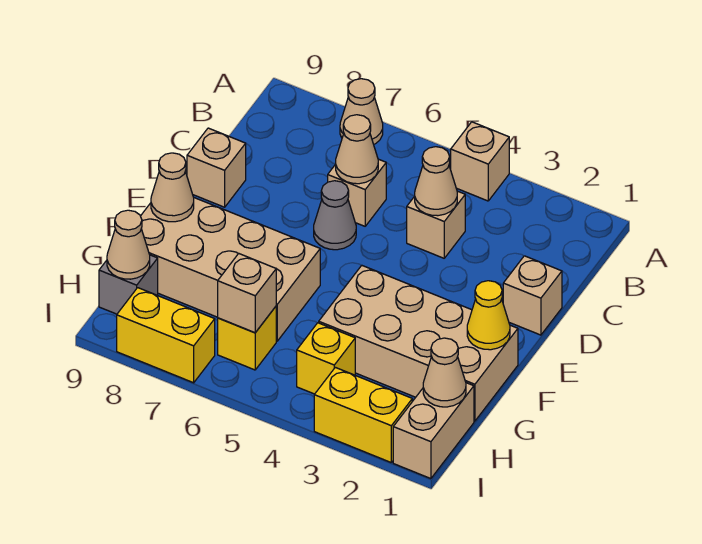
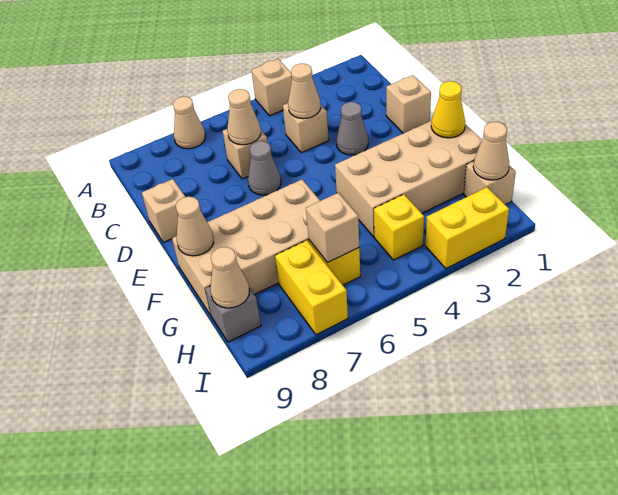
none -> grey 1x1 cone [336,102,368,155]
tan 1x2 brick [393,383,474,479] -> tan 1x1 brick [464,161,516,205]
yellow 1x2 brick [117,288,215,383] -> yellow 1x2 brick turned to [275,240,348,335]

